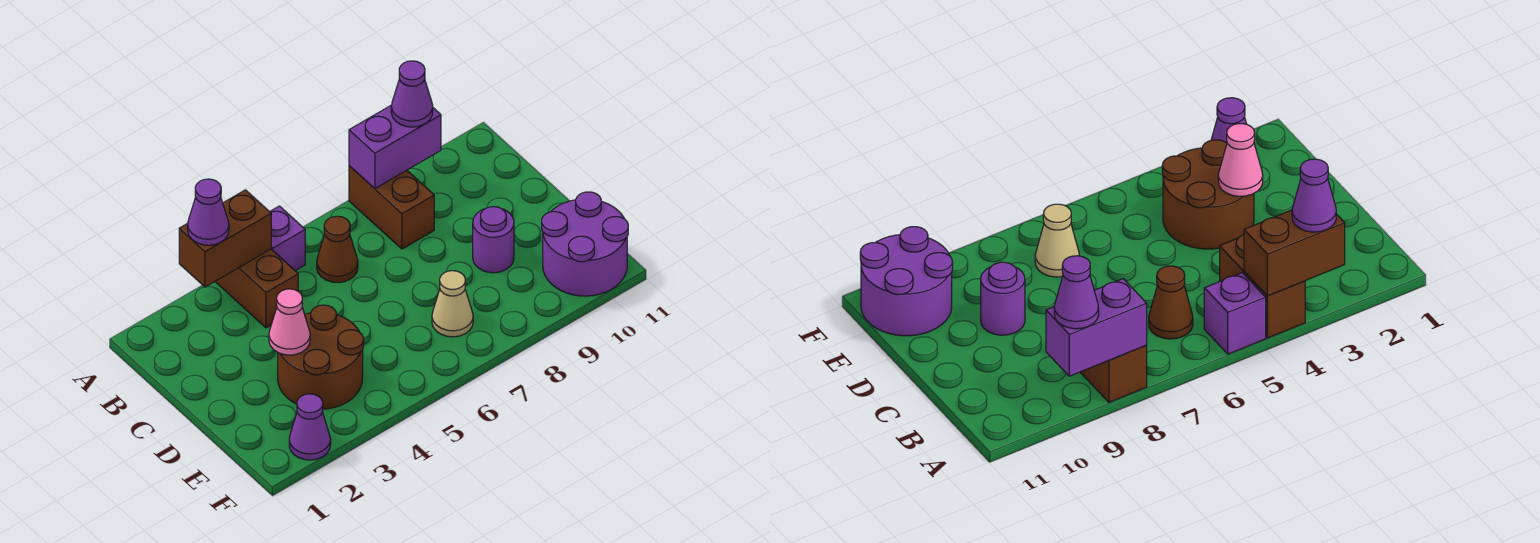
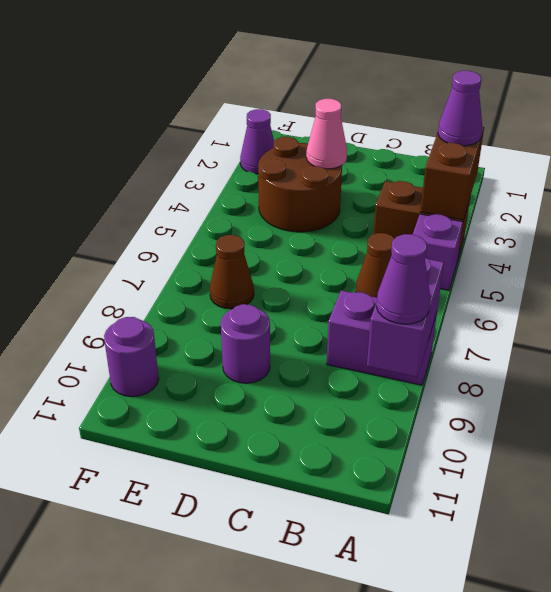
brown 1x2 brick [349,166,434,249] -> purple 1x2 brick [327,290,437,385]
tan 1x1 cone [432,271,473,337] -> brown 1x1 cone [210,235,254,309]
purple 2x2 round brick [542,192,628,296] -> purple 1x1 round brick [104,317,159,397]

